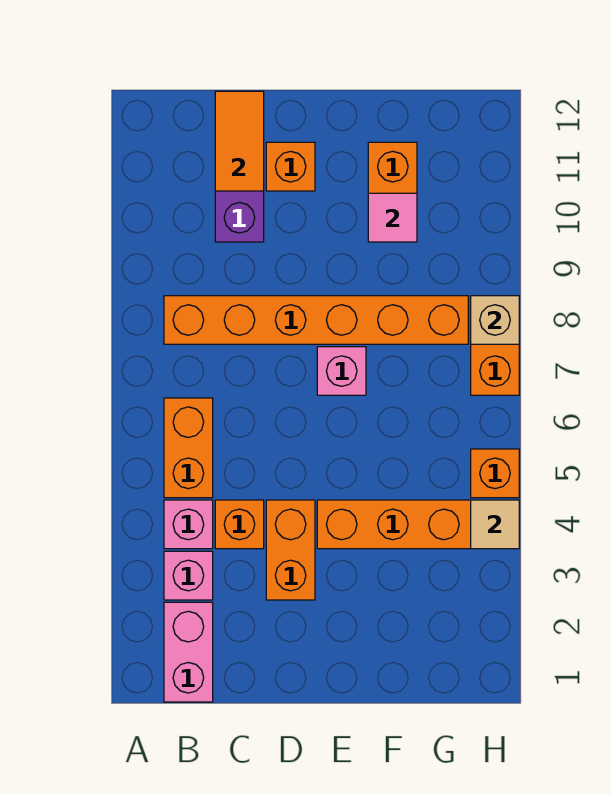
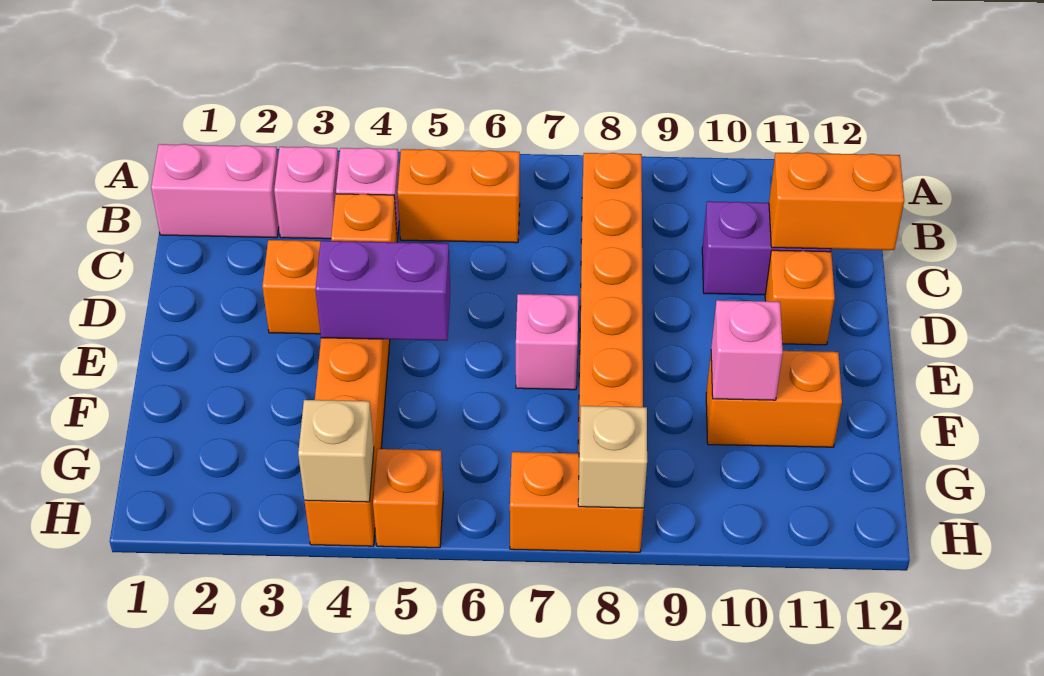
orange 1x2 tile [215,91,264,191] -> orange 1x2 brick [769,152,904,250]
none -> purple 1x2 brick [315,241,450,341]
pink 1x1 tile [368,193,417,242] -> pink 1x1 brick [711,300,783,400]
tan 1x1 tile [471,500,519,549] -> tan 1x1 brick [298,400,374,502]

